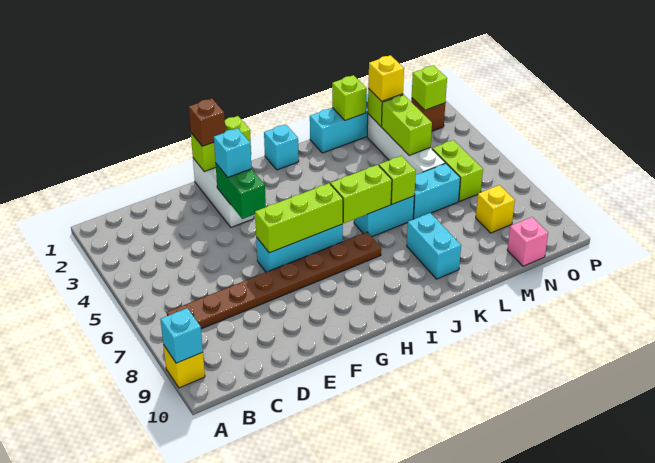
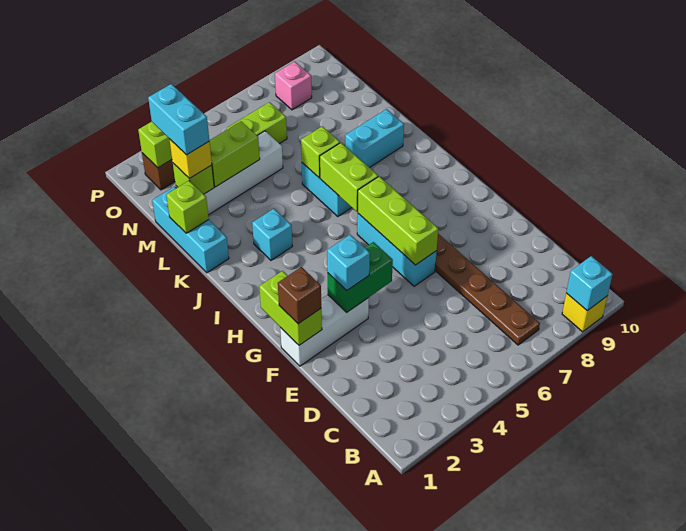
cyan 1x1 brick [264,124,299,170] -> cyan 1x1 brick moved to [252,209,292,260]
cyan 1x2 brick [413,163,460,219] -> cyan 1x2 brick moved to [148,84,209,155]
yellow 1x1 brick [476,185,515,233] -> none
pink 1x1 brick [507,217,548,266] -> pink 1x1 brick moved to [275,62,312,110]

